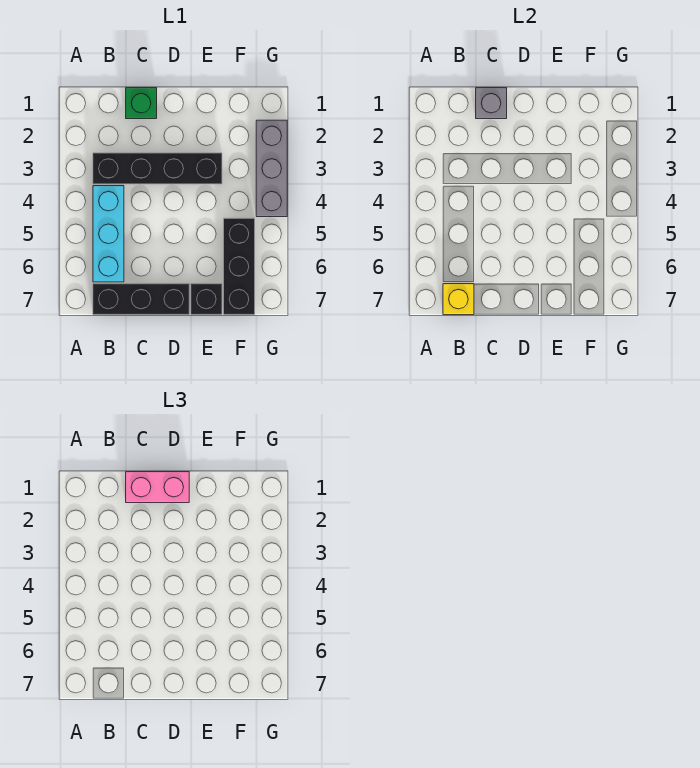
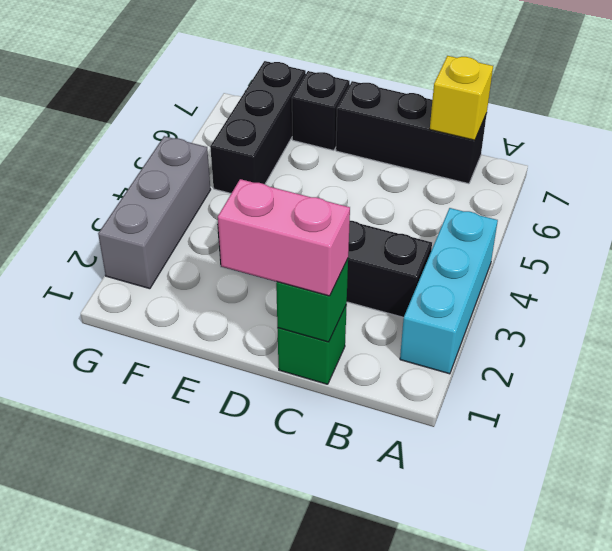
cyan 1x3 brick [93,186,124,282] -> cyan 1x3 brick moved to [400,208,498,374]
grey 1x1 brick [476,88,507,119] -> green 1x1 brick [276,259,348,342]

